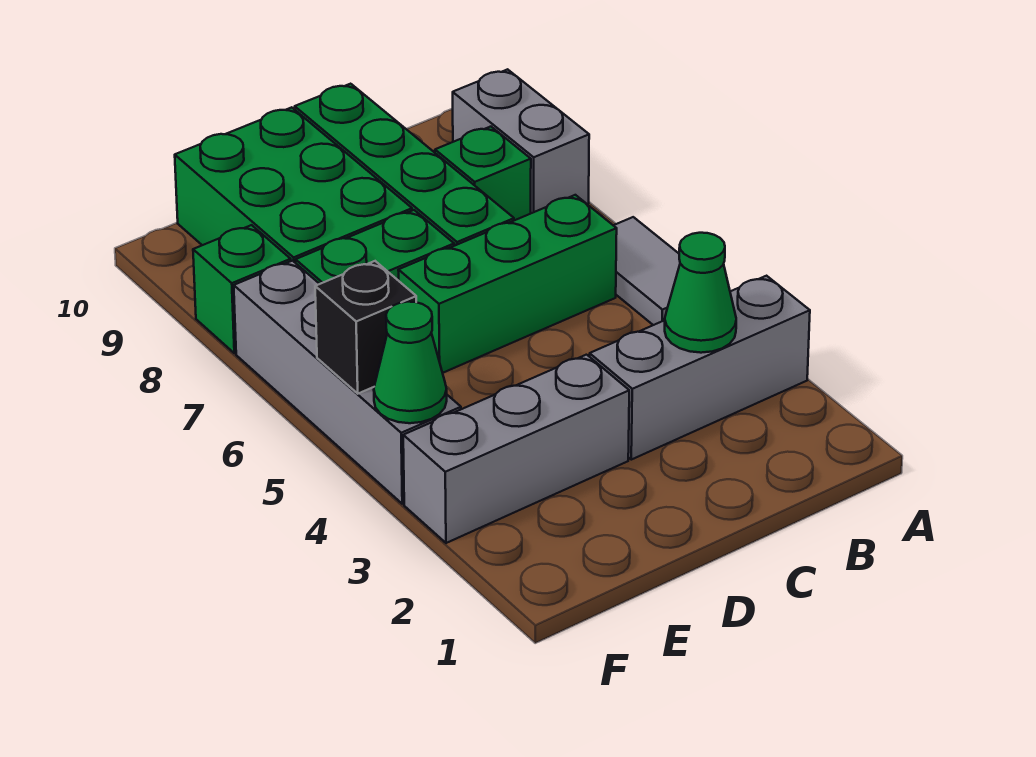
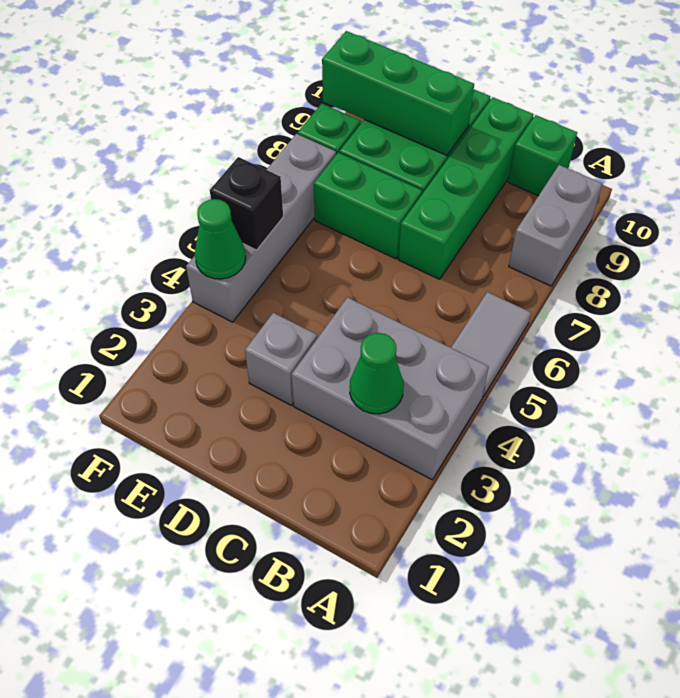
grey 1x3 brick [590,276,810,460] -> grey 2x3 brick [292,297,489,480]
green 1x3 brick [398,195,617,373] -> green 1x3 brick moved to [322,31,474,155]
green 1x1 brick [435,127,531,220] -> green 1x1 brick moved to [508,115,577,196]
grey 1x3 brick [403,355,629,543] -> grey 1x1 brick [245,313,317,405]

